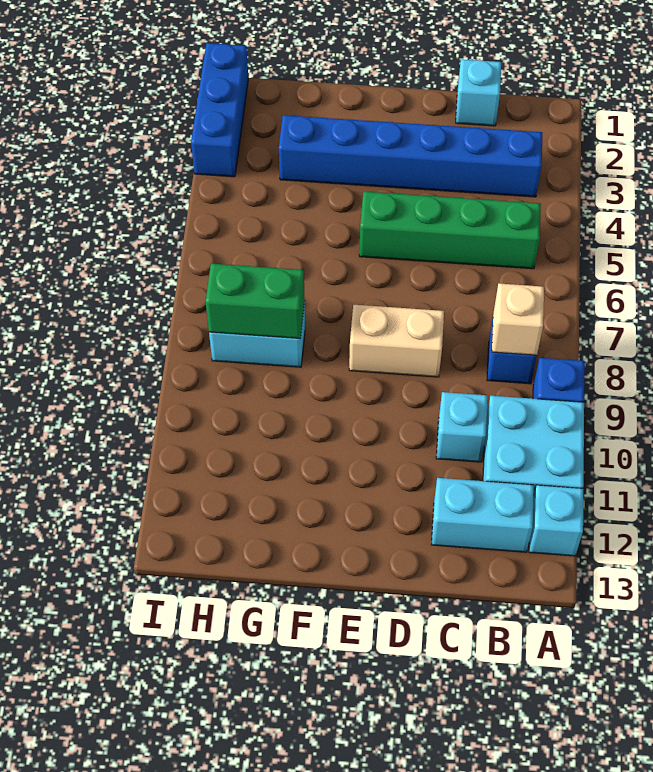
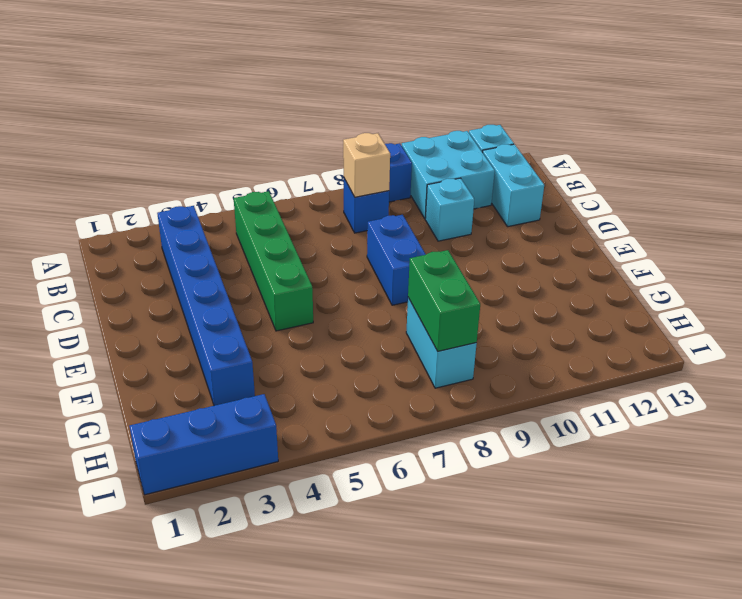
cyan 1x1 brick [456,59,501,126] -> none
tan 1x2 brick [349,305,444,377] -> blue 1x2 brick [367,215,426,305]

